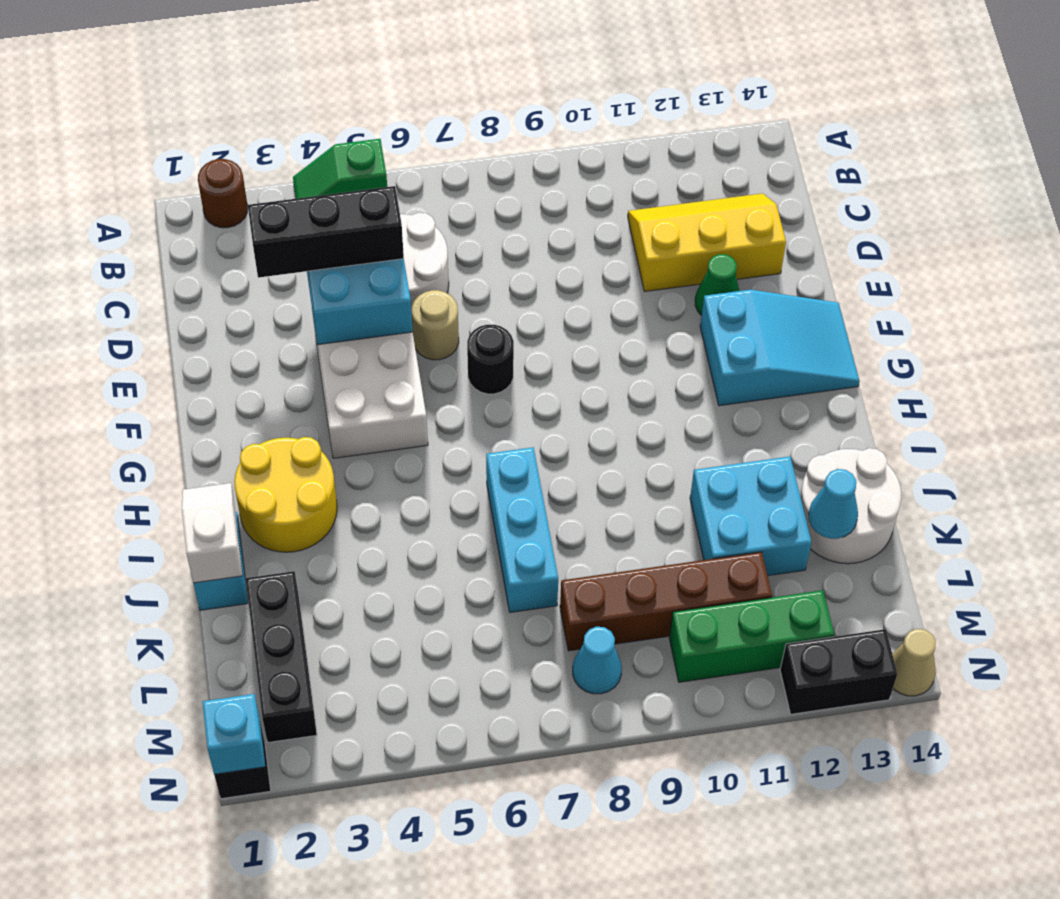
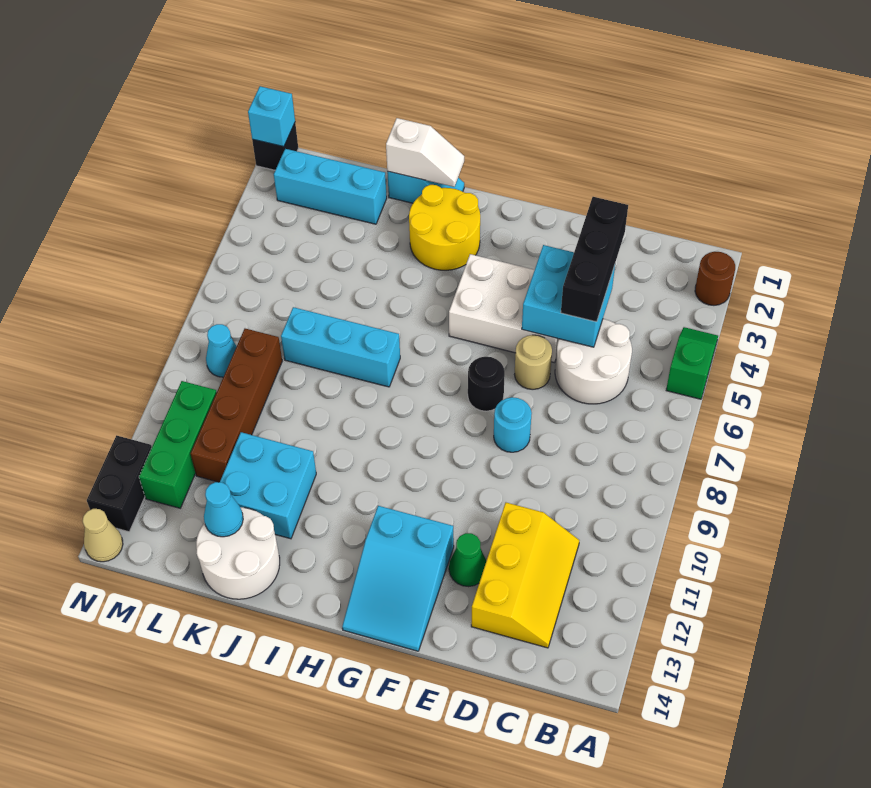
none -> cyan 1x1 round brick [494,397,532,452]
black 1x3 brick [246,571,317,742] -> cyan 1x3 brick [274,149,387,224]

